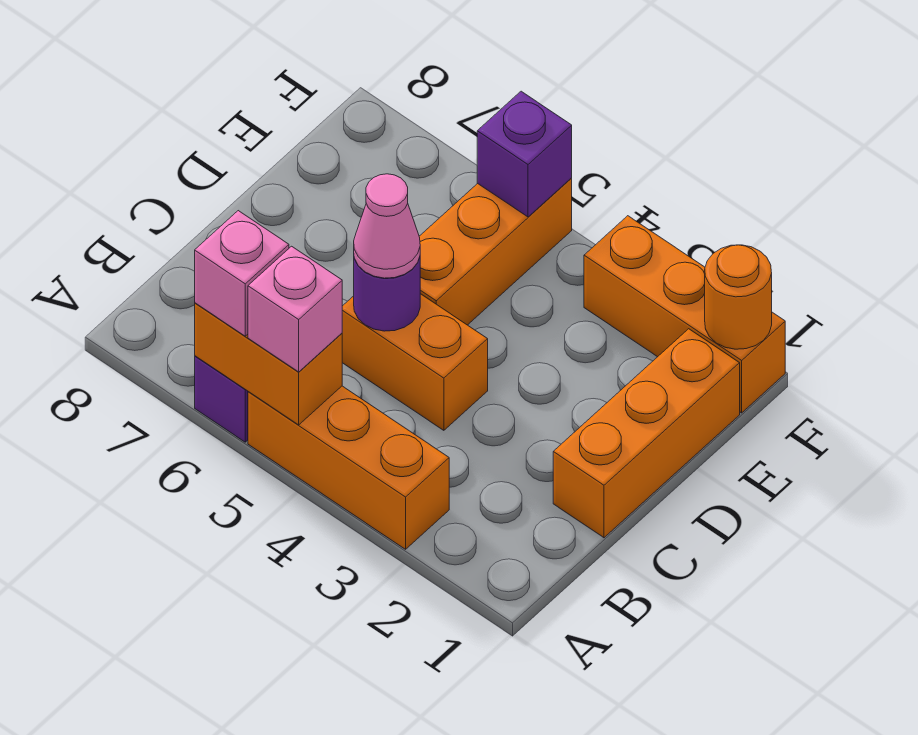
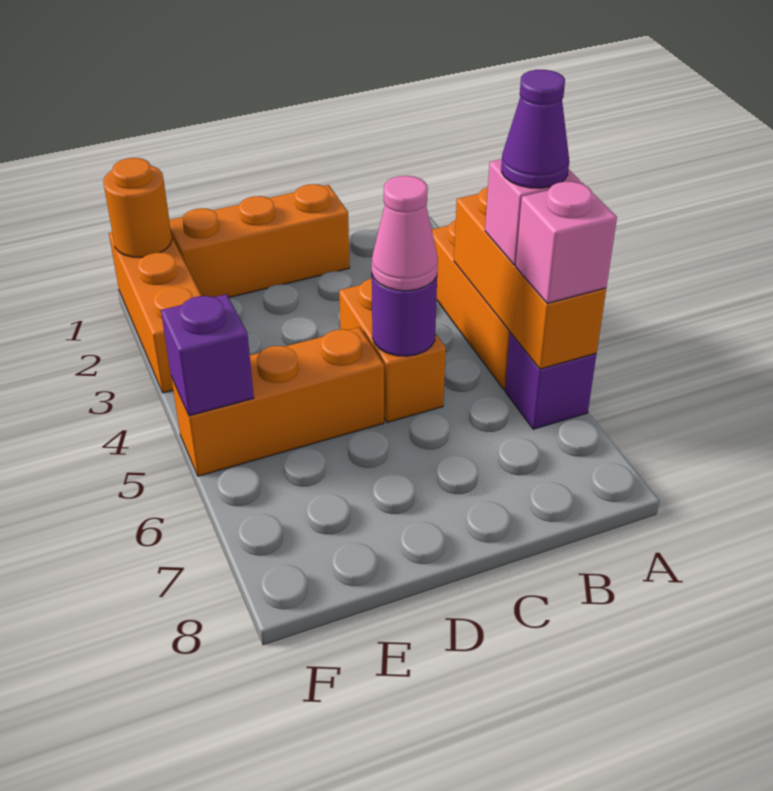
orange 1x2 brick [195,303,342,425] -> orange 1x3 brick [454,187,606,369]
none -> purple 1x1 cone [501,70,569,188]

